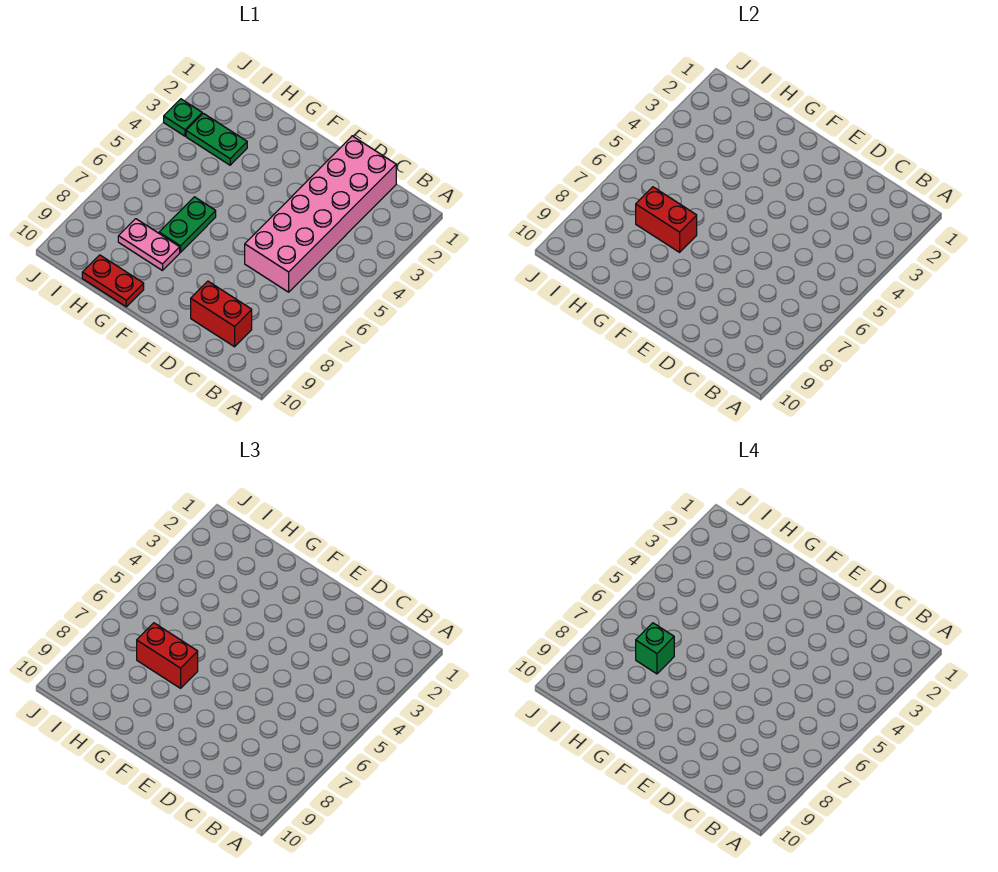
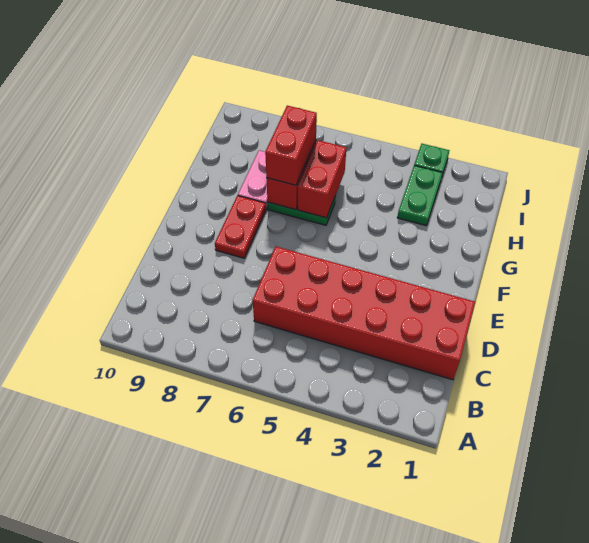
pink 2x6 brick [245,136,396,292] -> red 2x6 brick [253,246,475,380]
red 1x2 brick [191,281,252,347] -> red 1x2 brick moved to [298,140,346,218]
red 1x2 plate [82,255,144,307] -> red 1x2 plate moved to [215,196,266,258]
green 1x1 brick [636,623,674,674] -> none

